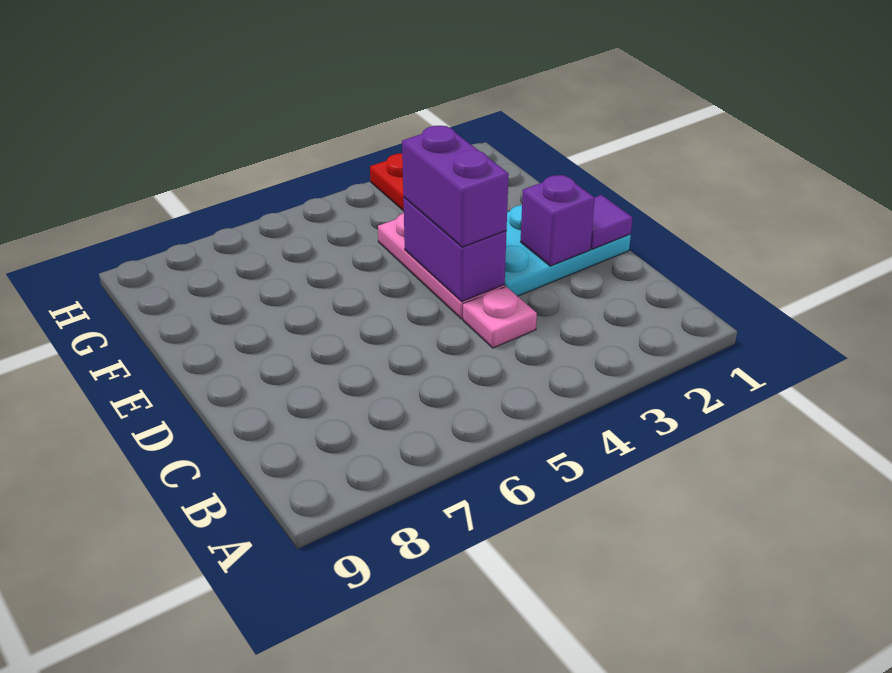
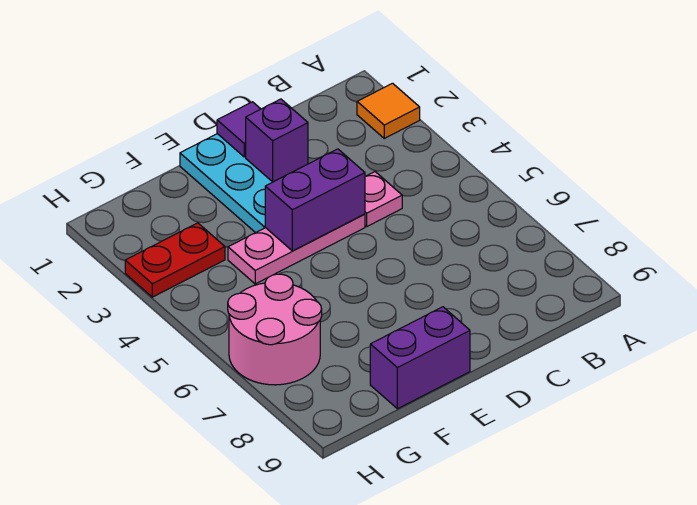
none -> orange 1x1 tile [357,83,420,138]
purple 1x2 brick [402,126,509,247] -> purple 1x2 brick moved to [370,307,470,409]
none -> pink 2x2 round brick [228,274,322,385]

